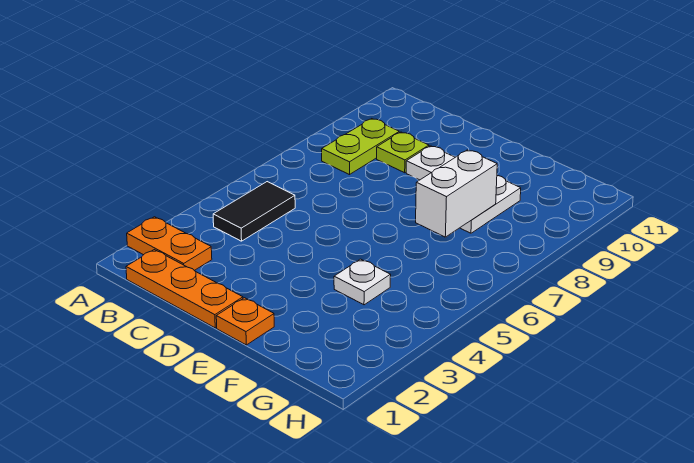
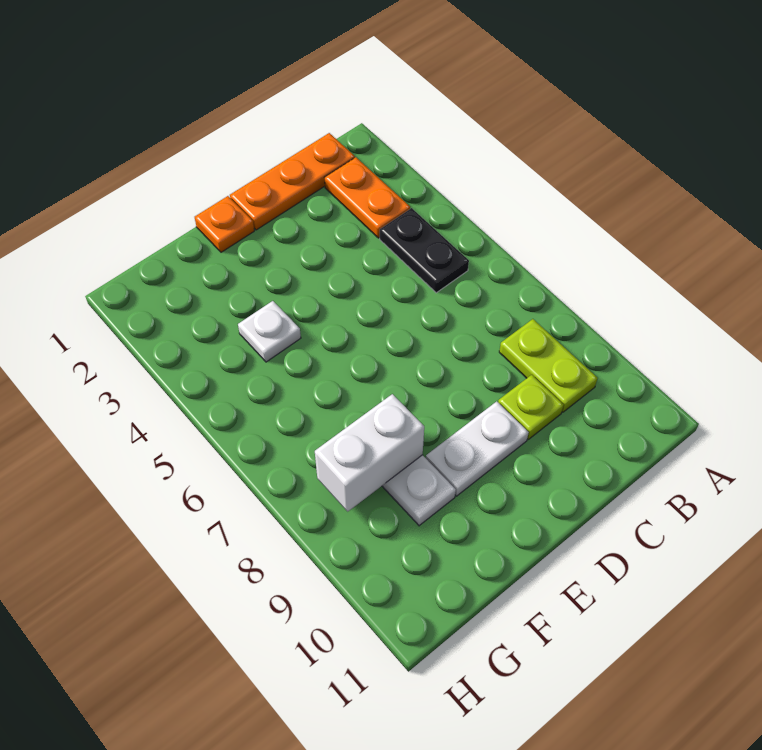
orange 1x2 plate [127,217,212,270] -> orange 1x2 plate turned to [325,157,410,238]
black 1x2 tile [213,182,295,241] -> black 1x2 plate [380,208,469,293]
white 1x2 brick [416,150,497,237] -> white 1x2 brick turned to [315,394,424,511]

